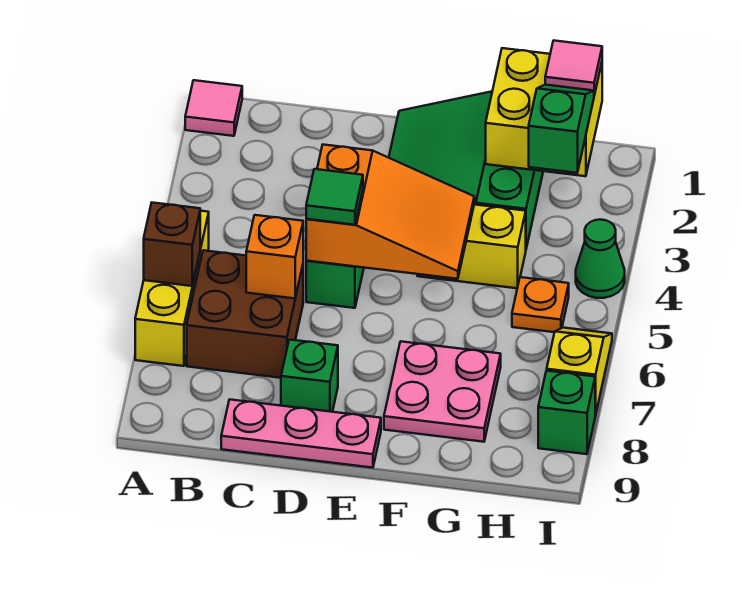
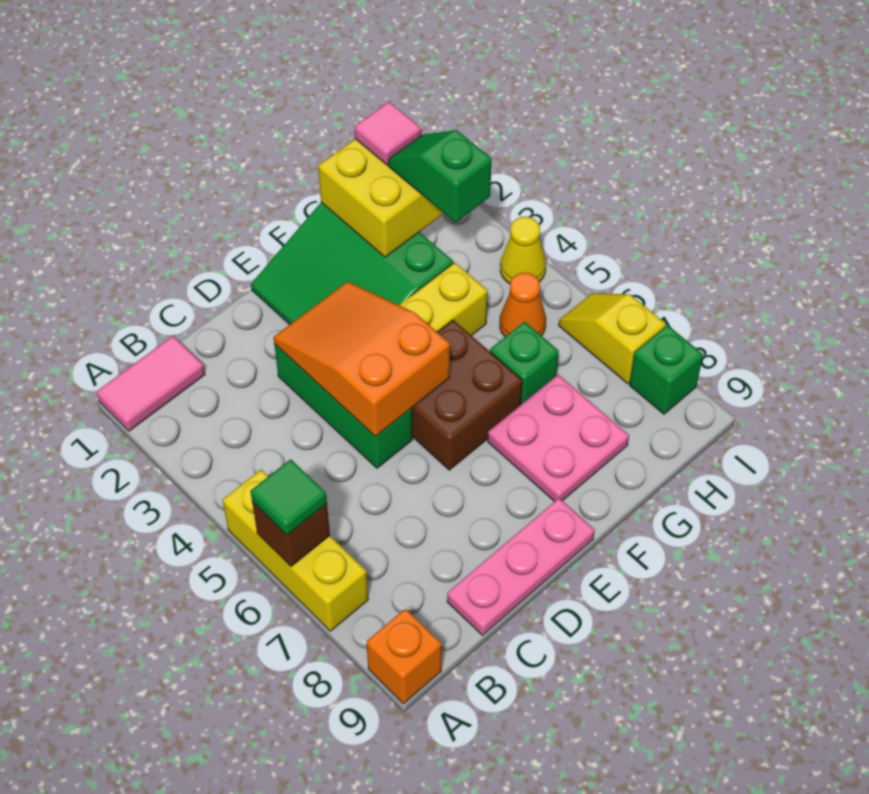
pink 1x1 tile [185,80,242,136] -> pink 1x2 tile [97,336,205,431]
brown 2x2 brick [187,250,303,378] -> brown 2x2 brick moved to [412,320,522,470]
orange 1x1 brick [246,215,303,298] -> orange 1x1 brick moved to [366,609,442,704]
orange 2x3 slope [306,145,474,279] -> orange 2x3 slope turned to [273,282,450,437]
green 1x1 tile [306,169,363,225] -> green 1x1 tile moved to [250,459,327,535]
green 1x1 brick [281,340,338,412] -> green 1x1 brick moved to [490,322,559,404]
orange 1x1 plate [512,277,569,332] -> orange 1x1 cone [500,273,546,337]
green 1x1 cone [576,220,625,298] -> yellow 1x1 cone [500,217,546,284]

